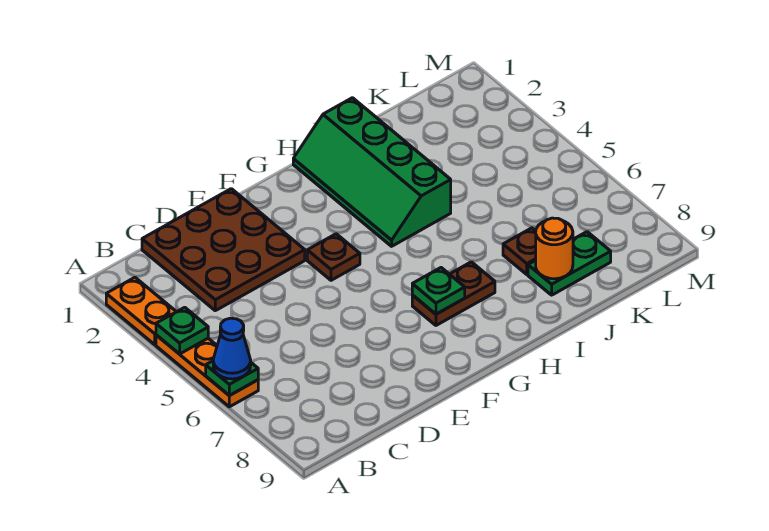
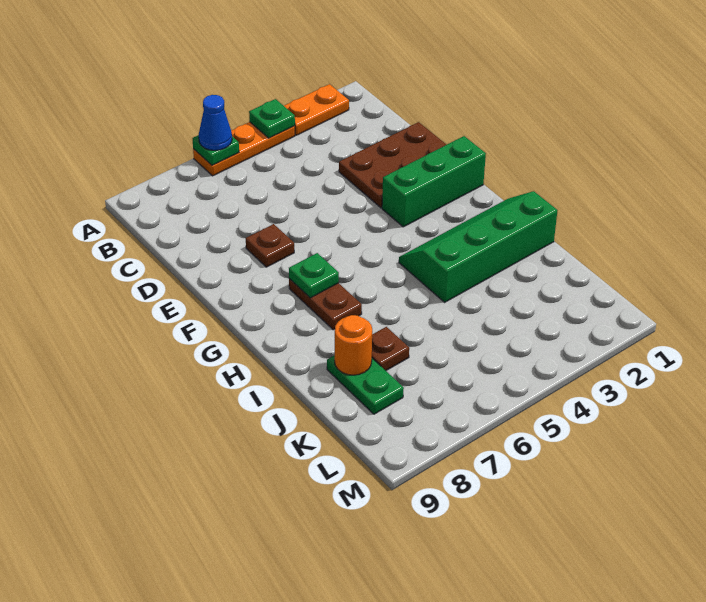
brown 3x3 plate [142,189,305,311] -> brown 2x3 plate [339,122,447,208]
none -> green 1x3 brick [382,136,486,227]
brown 1x1 plate [307,234,360,280] -> brown 1x1 plate moved to [246,224,294,267]

